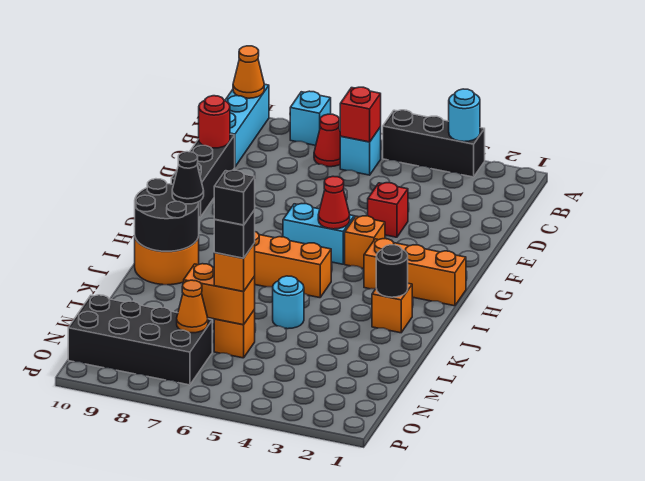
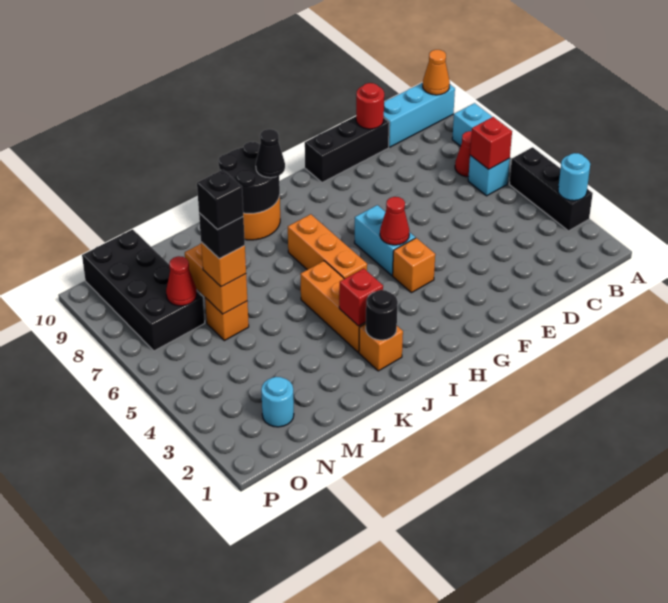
red 1x1 brick [368,182,408,237] -> red 1x1 brick moved to [339,268,383,326]
orange 1x3 brick [364,239,466,306] -> orange 1x3 brick moved to [300,261,366,352]
cyan 1x1 round brick [273,276,304,329] -> cyan 1x1 round brick moved to [261,377,294,427]
orange 1x1 cone [177,280,208,333] -> red 1x1 cone [166,256,197,306]

